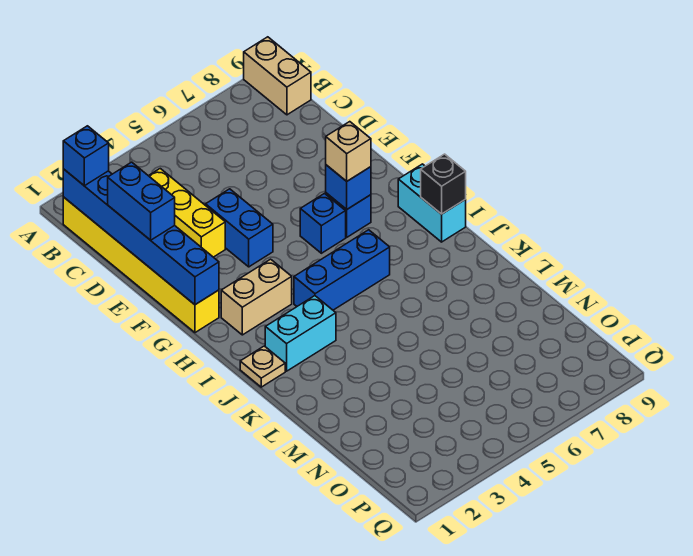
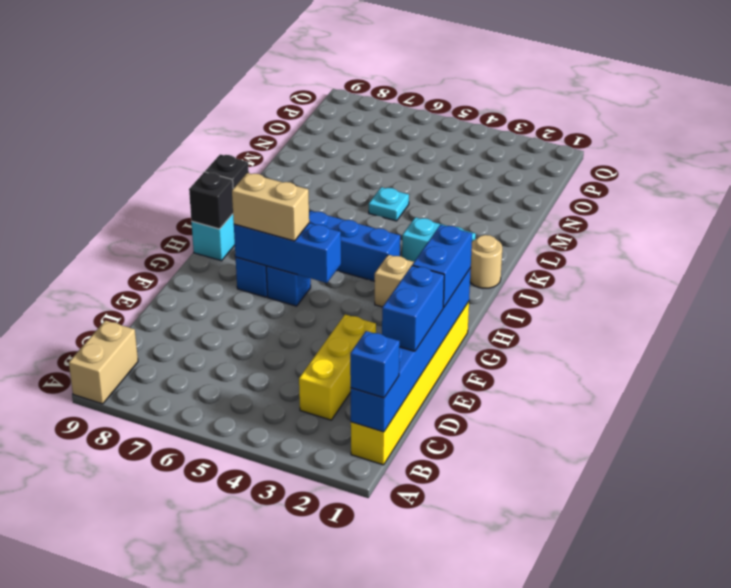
blue 1x2 brick [206,189,273,267] -> blue 1x2 brick moved to [412,225,472,308]
blue 1x1 brick [326,165,371,209] -> blue 1x3 brick [234,223,341,283]
tan 1x1 brick [326,122,371,181] -> tan 1x2 brick [232,173,309,241]
none -> black 1x1 brick [189,172,233,229]
tan 1x1 plate [240,346,285,387] -> tan 1x1 round brick [470,235,502,288]
none -> cyan 1x1 plate [369,187,409,221]

